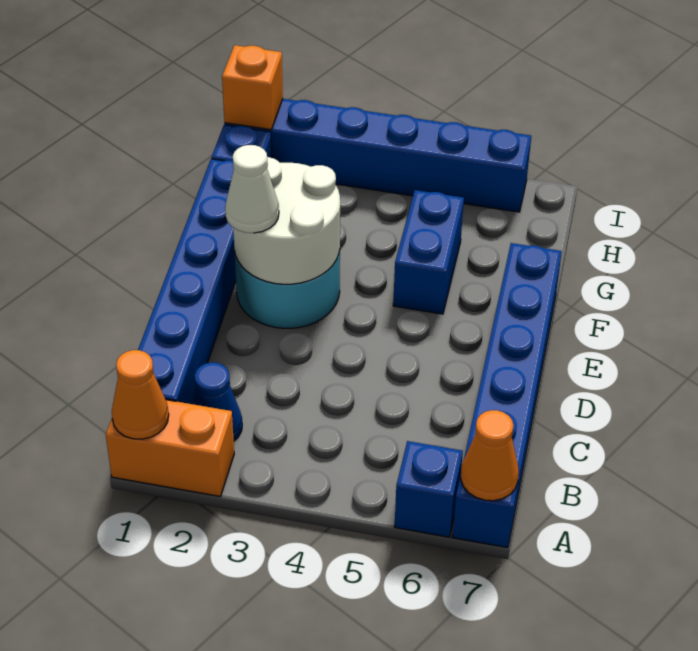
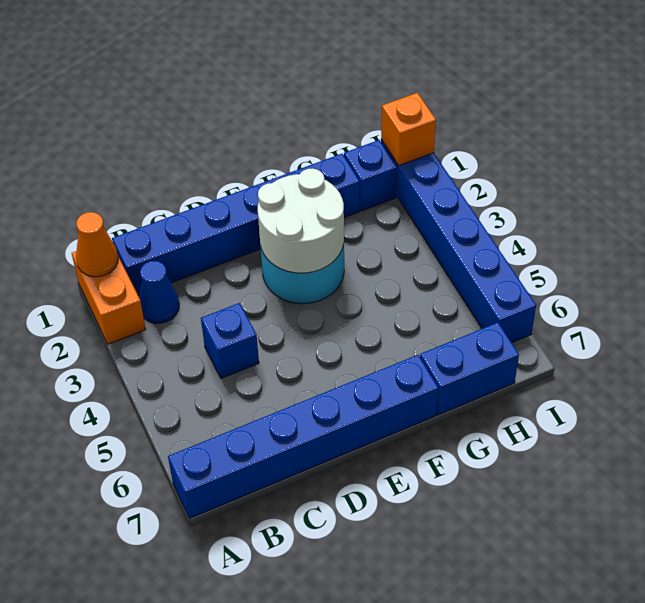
blue 1x1 brick [395,441,463,537] -> blue 1x1 brick moved to [201,303,259,378]
orange 1x1 cone [461,410,519,501] -> none
white 1x1 cone [225,145,279,233] -> none
blue 1x2 brick [393,190,464,314] -> blue 1x2 brick moved to [420,323,519,415]

